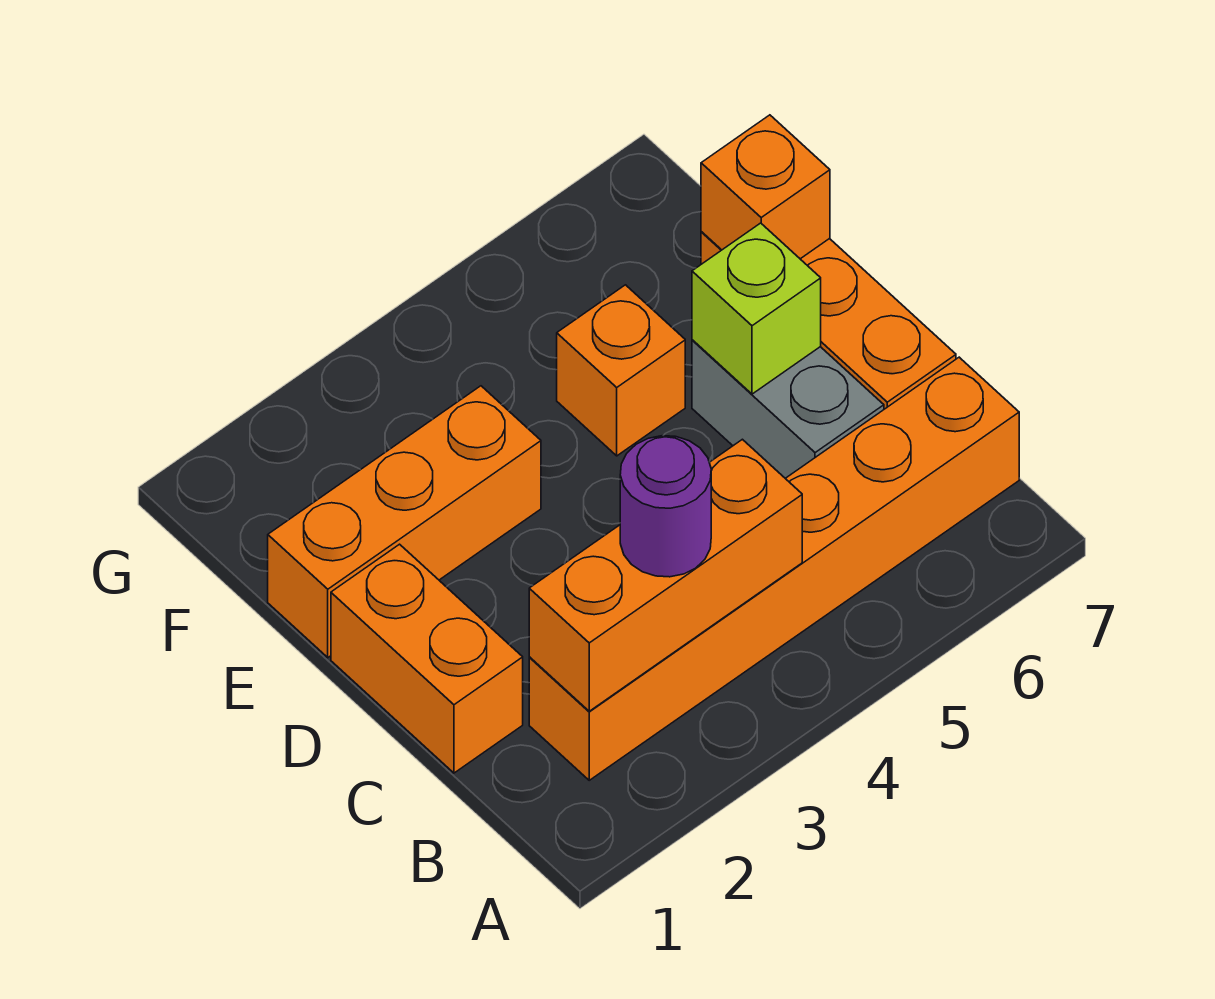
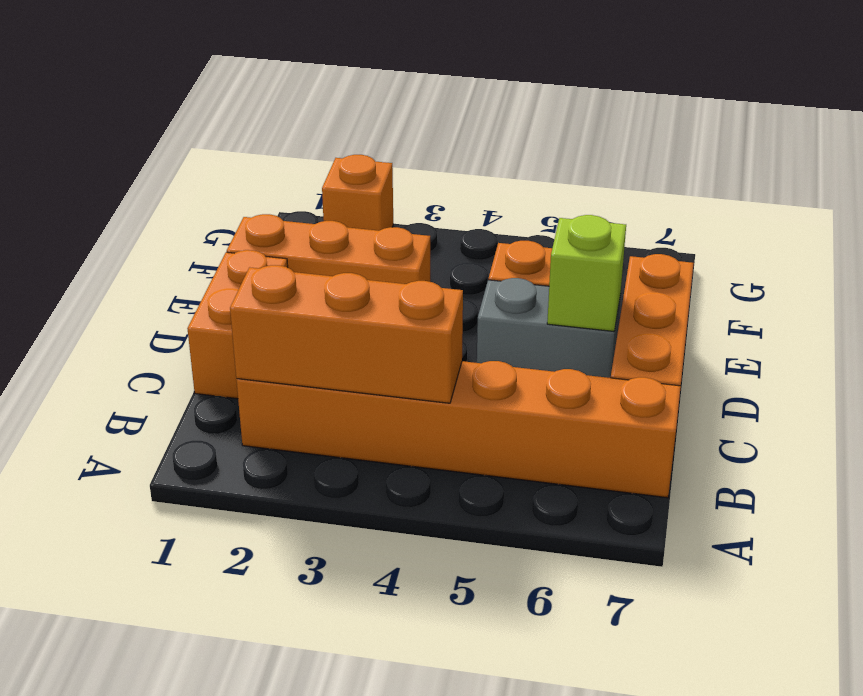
purple 1x1 round brick [620,436,711,577] -> none
grey 1x2 brick [692,340,884,478] -> grey 1x2 brick turned to [477,278,620,378]
orange 1x1 brick [701,115,830,259] -> orange 1x1 brick moved to [322,155,393,231]

